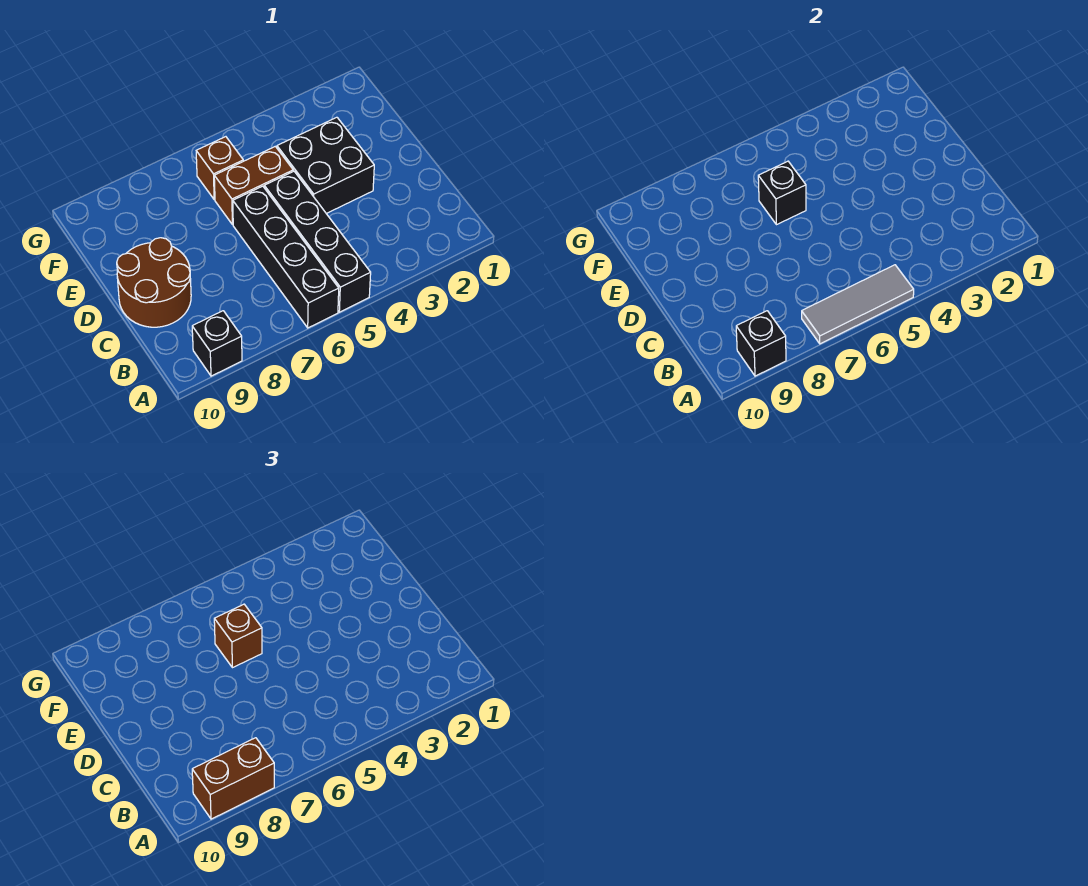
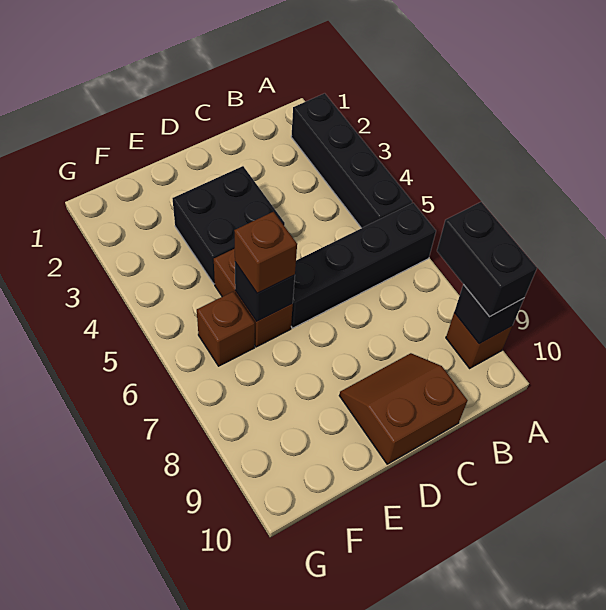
black 1x4 brick [264,171,371,312] -> black 1x4 brick turned to [291,93,412,228]
grey 1x3 tile [802,265,914,344] -> none
brown 1x2 brick [192,738,274,819] -> black 1x2 brick [437,202,537,317]
black 1x1 brick [192,311,242,376] -> brown 1x1 brick [446,313,512,368]
brown 2x2 round brick [117,238,191,327] -> brown 2x2 slope [339,353,468,464]

